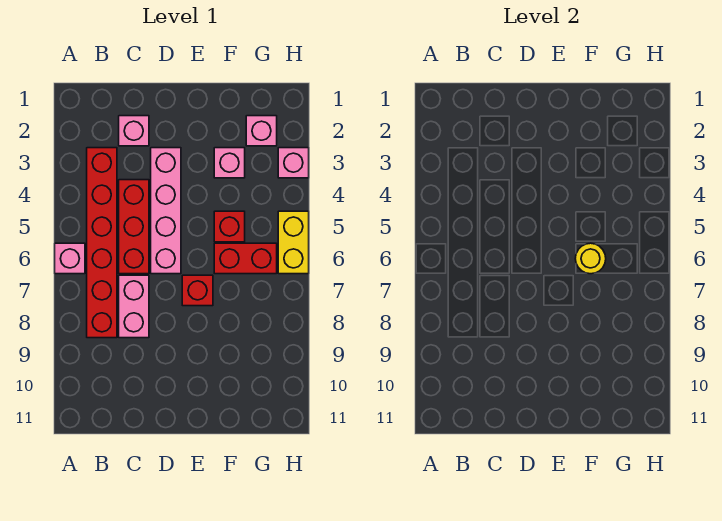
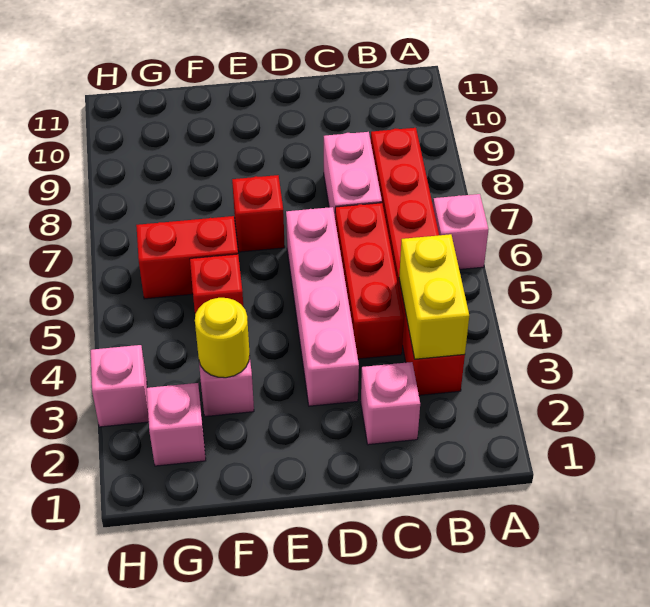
yellow 1x1 round brick [575,243,606,274] -> yellow 1x1 round brick moved to [195,298,250,378]
yellow 1x2 brick [278,211,309,274] -> yellow 1x2 brick moved to [399,234,469,359]

